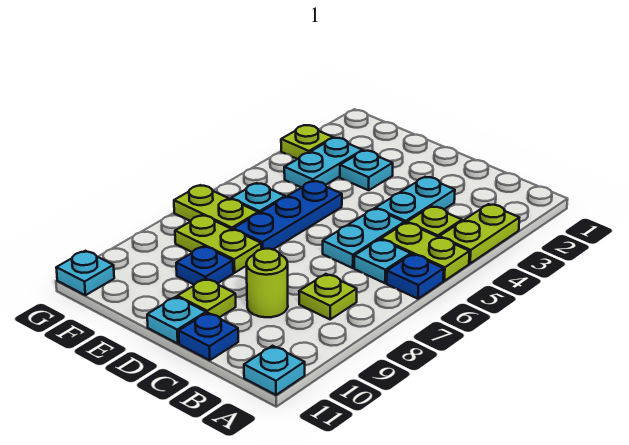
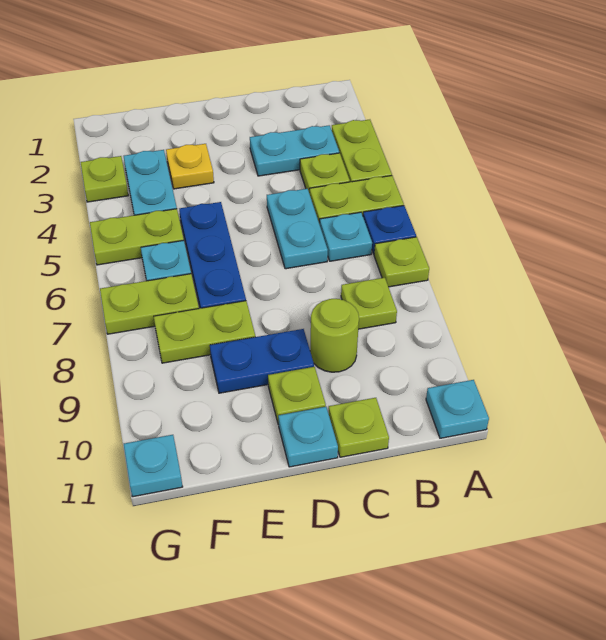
none -> lime 1x1 plate [374,237,429,287]
cyan 1x2 plate [376,177,455,223] -> cyan 1x2 plate turned to [250,125,339,176]
blue 1x1 plate [179,313,238,360] -> lime 1x1 plate [329,398,389,457]
cyan 1x1 plate [340,151,393,190] -> yellow 1x1 plate [166,144,214,189]
blue 1x1 plate [176,246,233,285] -> blue 1x2 plate [210,329,314,393]
none -> lime 1x2 plate [90,209,184,265]

